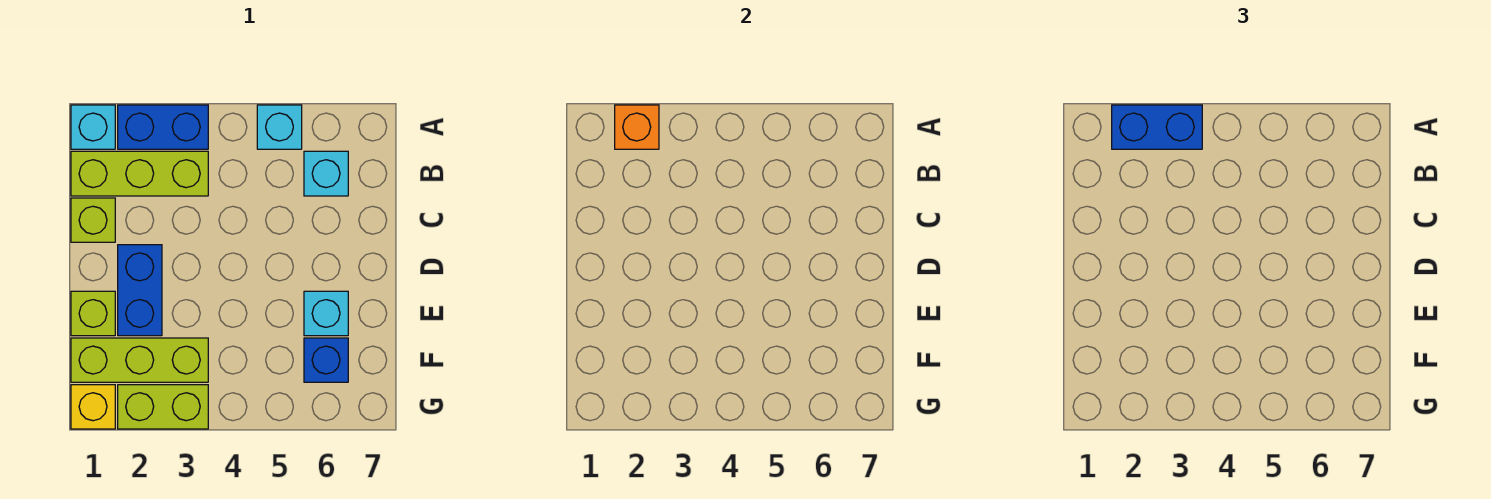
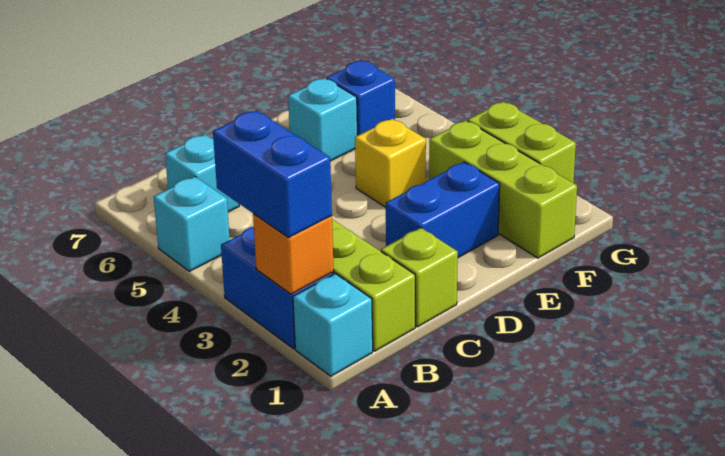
lime 1x1 brick [71,291,115,336] -> none
yellow 1x1 brick [71,385,115,429] -> yellow 1x1 brick moved to [355,119,426,207]

